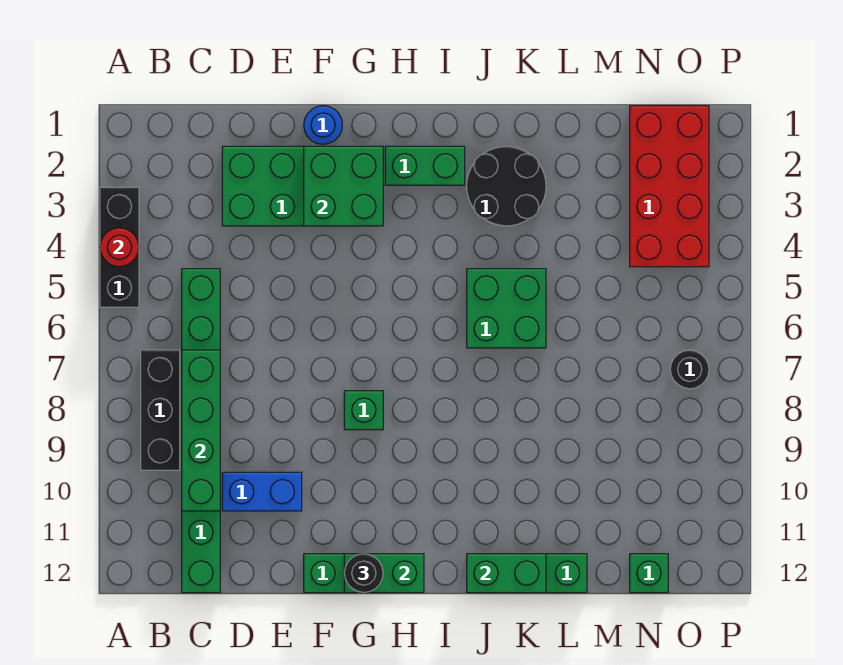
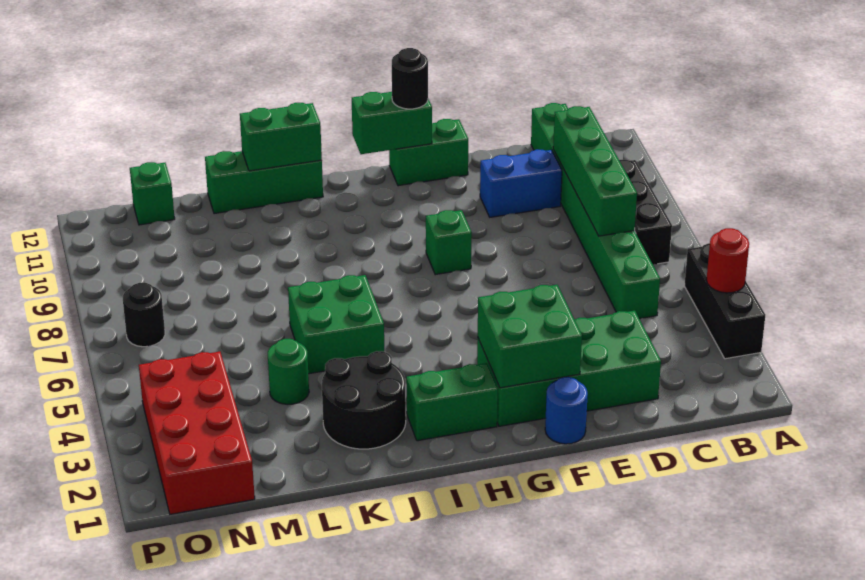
none -> green 1x1 round brick [268,339,309,405]

